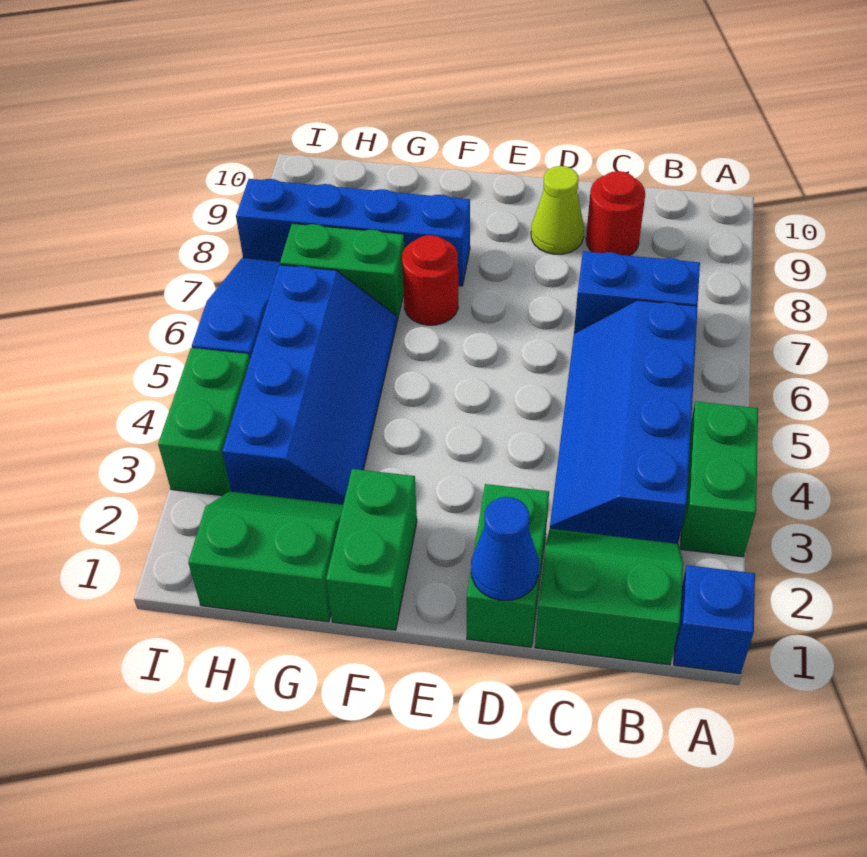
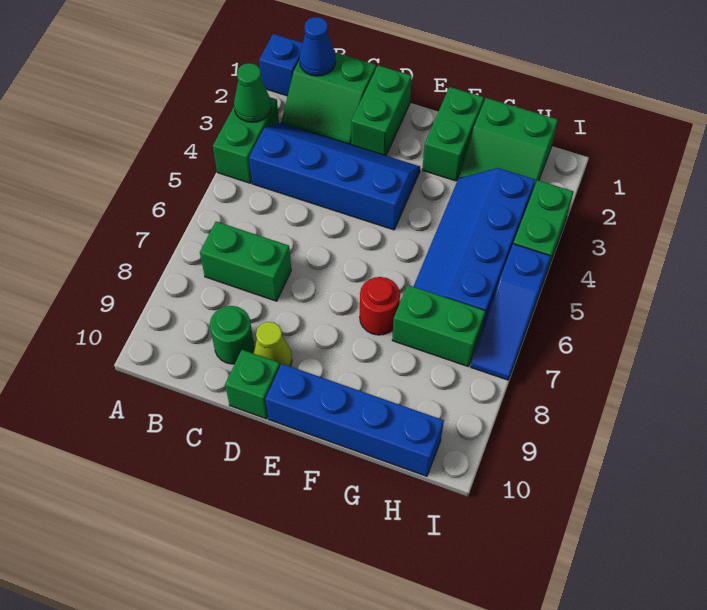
none -> green 1x1 cone [234,63,271,122]
blue 2x4 slope [550,300,698,544] -> blue 2x4 slope turned to [249,123,420,230]
blue 1x2 brick [574,251,700,333] -> green 1x2 brick [200,221,291,301]
red 1x1 round brick [586,171,645,256] -> green 1x1 round brick [210,306,254,364]
blue 1x1 cone [471,497,539,600] -> blue 1x1 cone moved to [299,17,336,76]
none -> green 1x1 brick [225,350,280,419]
blue 1x4 brick [236,179,470,286] -> blue 1x4 brick moved to [265,364,444,476]

